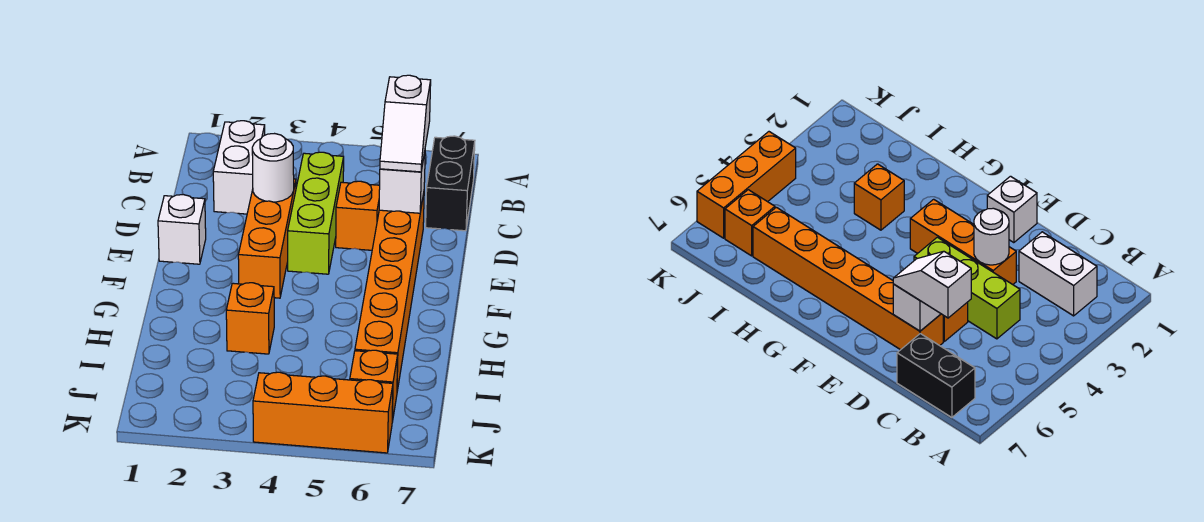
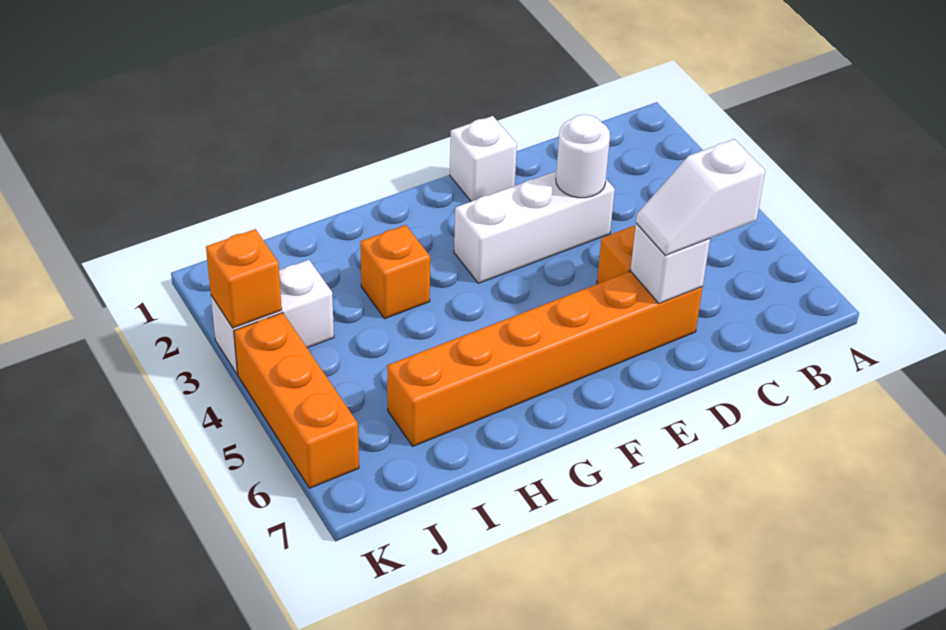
white 1x2 brick [213,121,265,214] -> white 1x2 brick moved to [211,260,334,374]
black 1x2 brick [426,136,475,231] -> none
lime 1x3 brick [288,152,344,274] -> none
orange 1x3 brick [238,179,296,298] -> white 1x3 brick [454,171,615,283]
orange 1x1 brick [350,350,398,422] -> orange 1x1 brick moved to [206,229,282,328]

